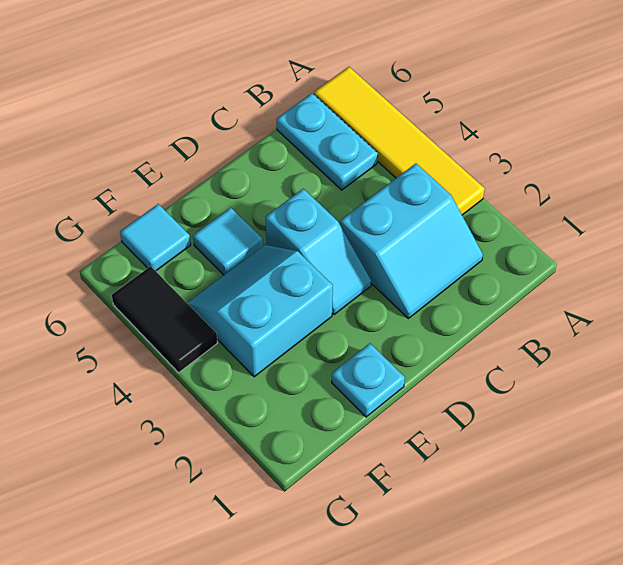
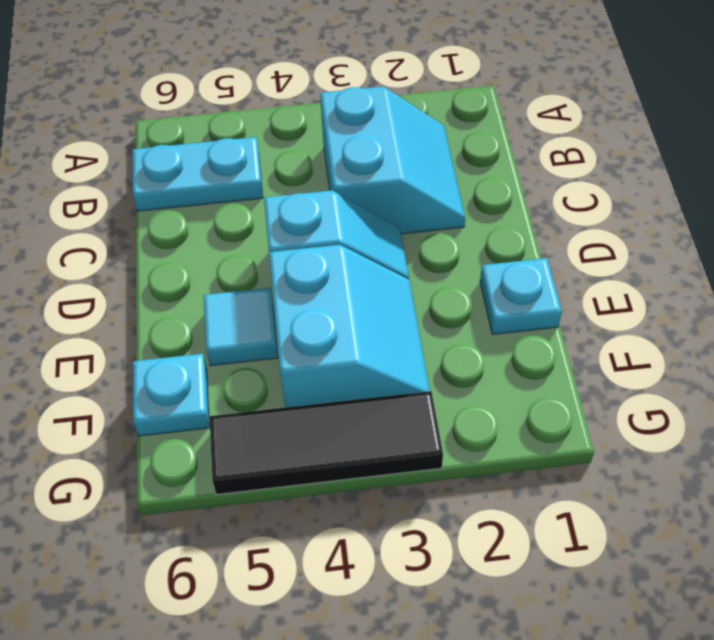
yellow 1x4 tile [314,67,485,215] -> none
cyan 2x2 slope [187,245,333,377] -> cyan 2x2 slope turned to [269,245,430,408]
cyan 1x1 tile [120,204,191,271] -> cyan 1x1 plate [133,354,209,436]
black 1x2 tile [112,266,218,373] -> black 1x3 tile [209,391,443,494]

